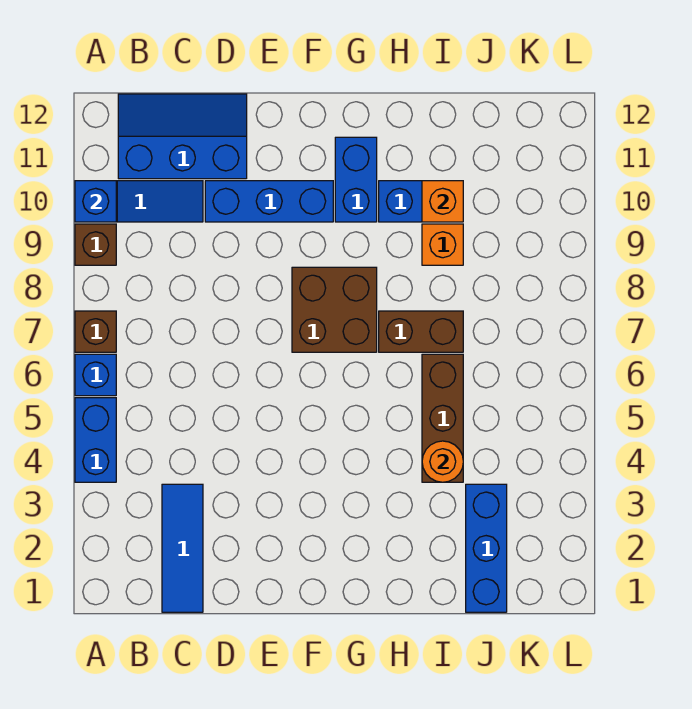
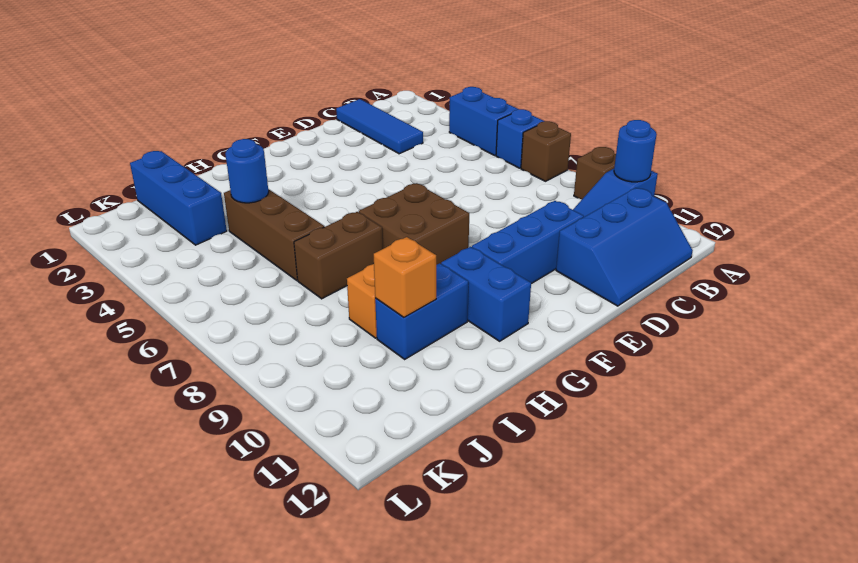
blue 1x1 brick [75,181,116,222] -> blue 1x1 round brick [614,120,657,182]
orange 1x1 round brick [422,441,463,482] -> blue 1x1 round brick [225,139,269,203]

